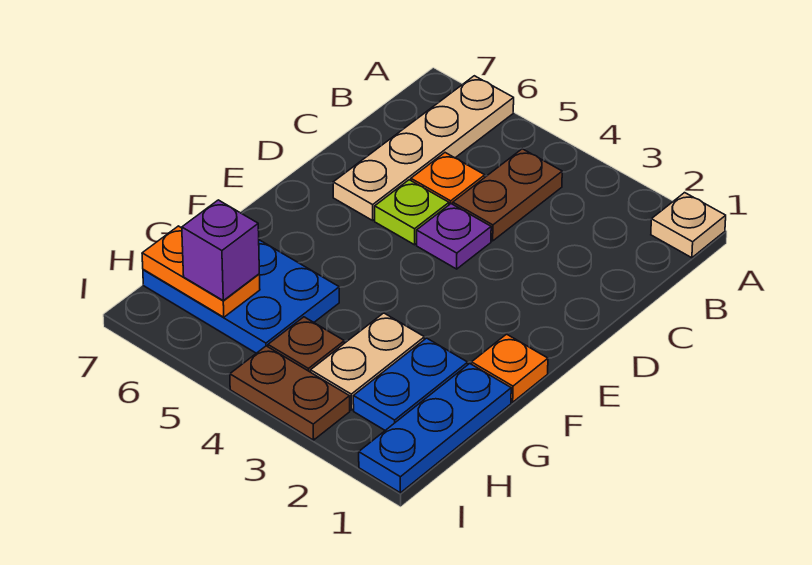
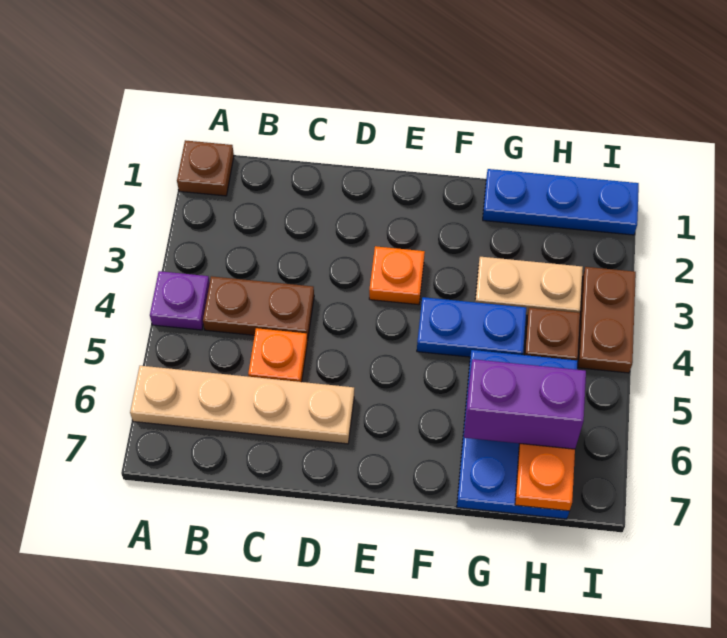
tan 1x1 plate [651,193,726,258] -> brown 1x1 plate [177,140,234,196]
purple 1x1 plate [417,204,491,269] -> purple 1x1 plate moved to [150,271,210,330]
lime 1x1 plate [375,180,449,245] -> none
orange 1x1 plate [472,334,548,402] -> orange 1x1 plate moved to [369,246,425,305]
blue 1x2 plate [353,338,468,430] -> blue 1x2 plate moved to [417,297,526,357]
purple 1x1 brick [182,200,259,300] -> purple 1x2 brick [464,359,586,449]

